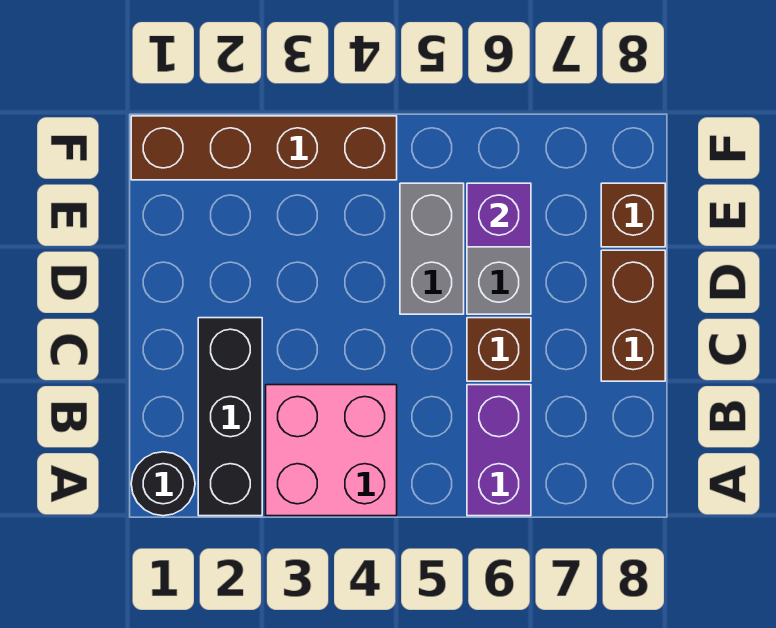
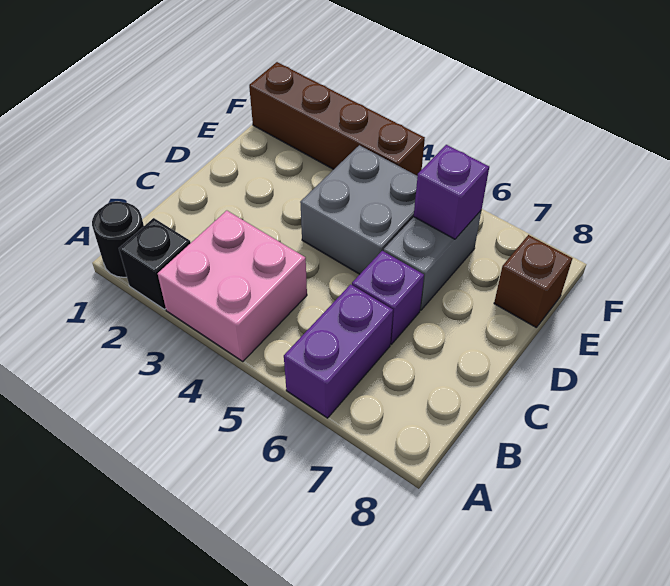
black 1x3 brick [198,318,262,516] -> black 1x1 brick [119,218,191,309]
brown 1x1 brick [467,318,531,381] -> purple 1x1 brick [352,251,424,344]
brown 1x2 brick [601,250,665,381] -> none
grey 1x2 brick [400,183,464,314] -> grey 2x2 brick [300,145,418,274]

